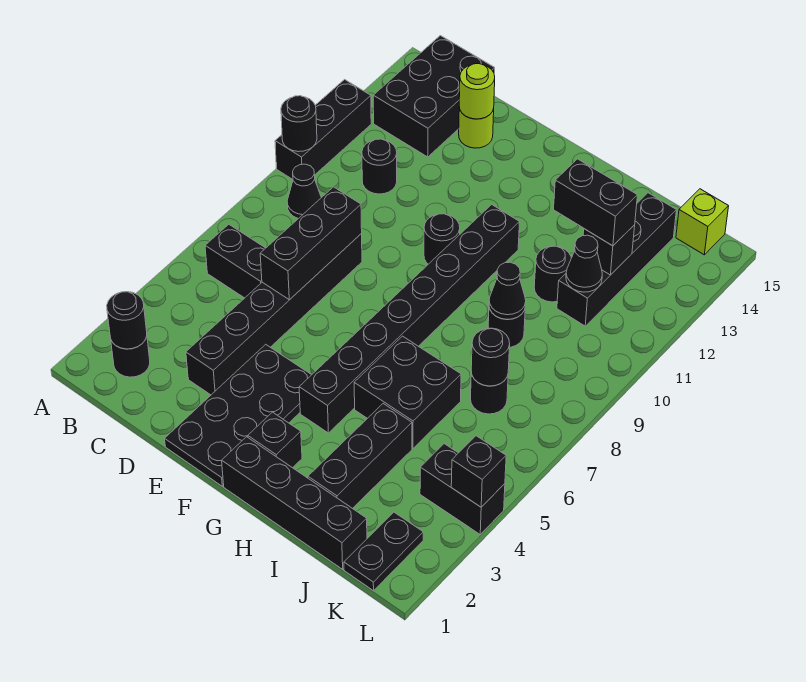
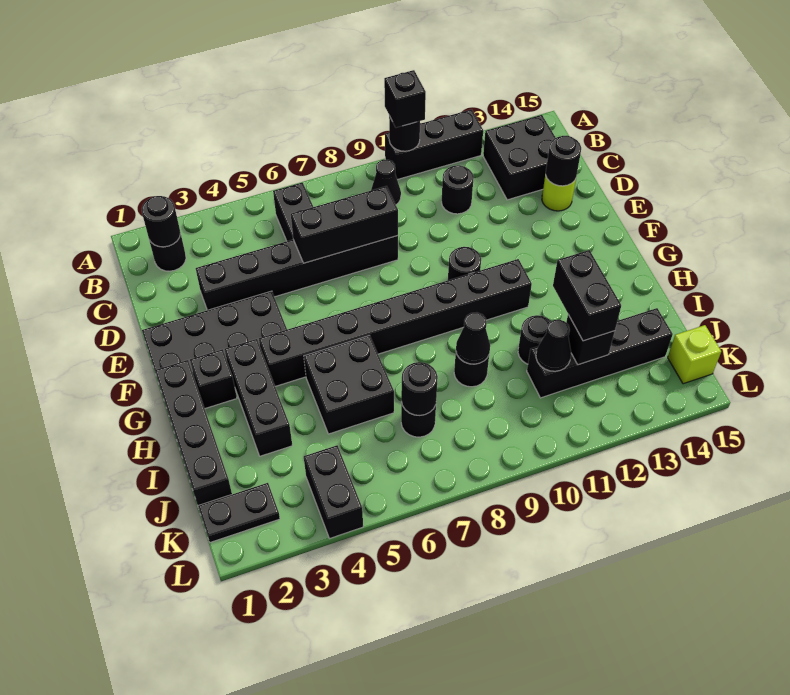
black 2x3 brick [373,36,495,157] -> black 2x2 brick [483,115,556,200]
lime 1x1 round brick [459,64,495,119] -> black 1x1 round brick [546,136,581,186]
black 1x3 brick [308,404,412,509] -> black 1x3 brick turned to [225,339,292,456]
black 1x1 brick [451,436,506,507] -> black 1x1 brick moved to [384,70,426,128]

